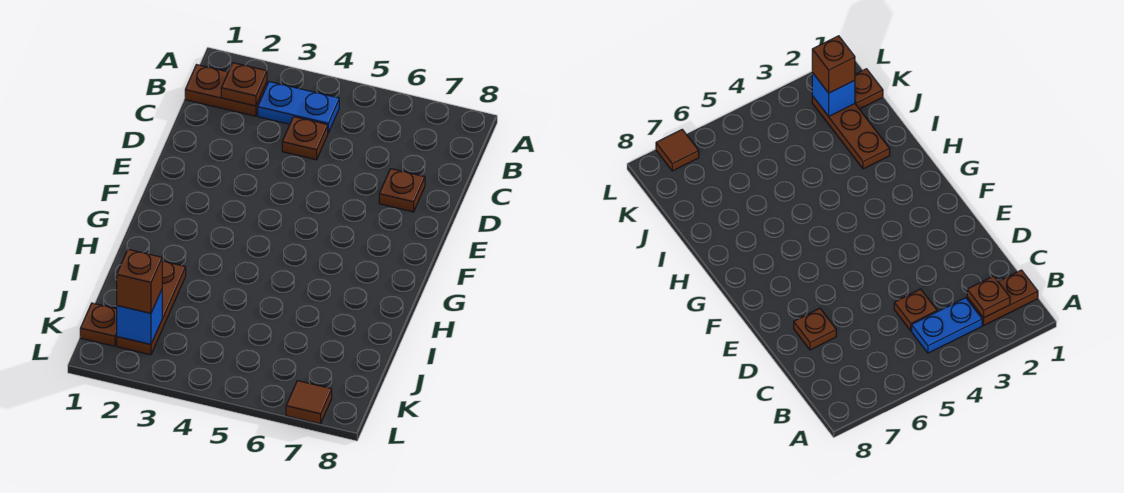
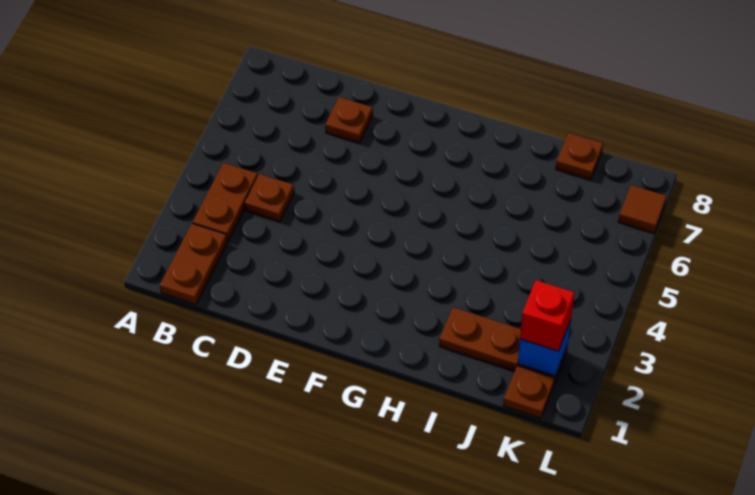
brown 1x1 plate [221,63,267,106] -> brown 1x1 plate moved to [556,133,603,180]
blue 1x2 plate [258,82,339,133] -> brown 1x2 plate [193,163,258,241]
brown 1x1 brick [117,249,163,313] -> red 1x1 brick [520,280,575,351]

